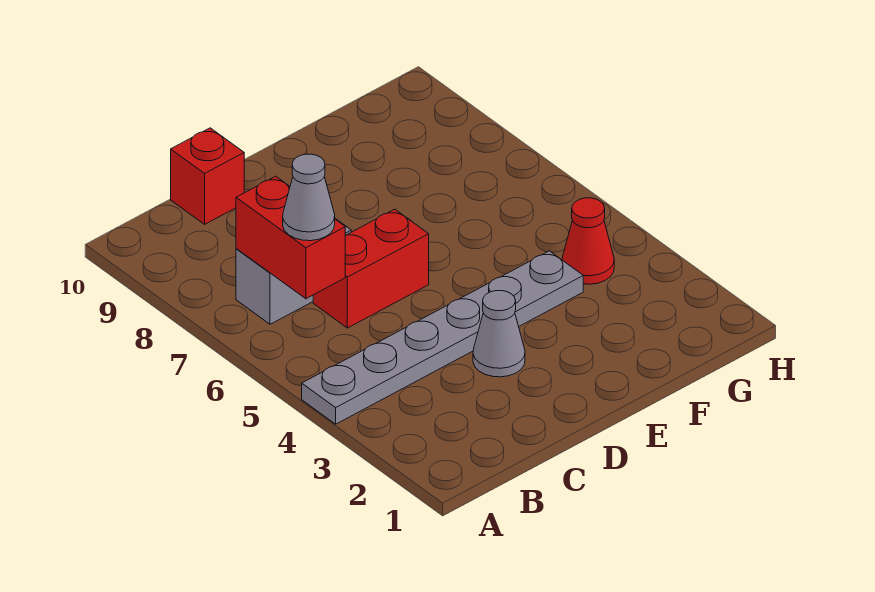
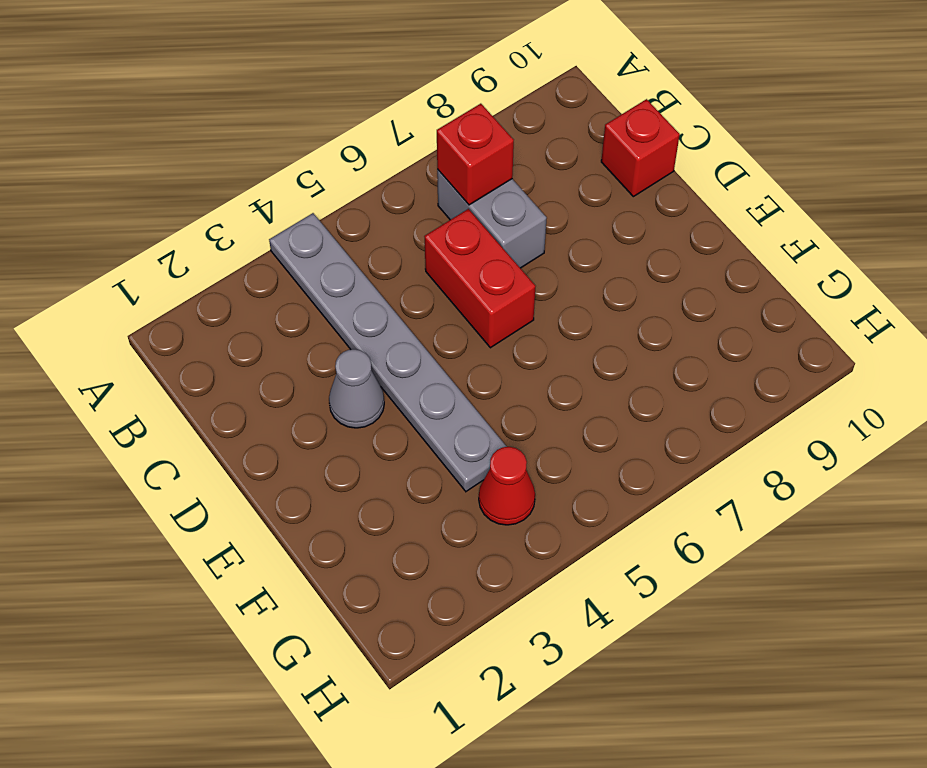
red 1x2 brick [236,176,345,299] -> red 1x1 brick [437,104,514,205]
grey 1x1 cone [283,154,335,241] -> none

